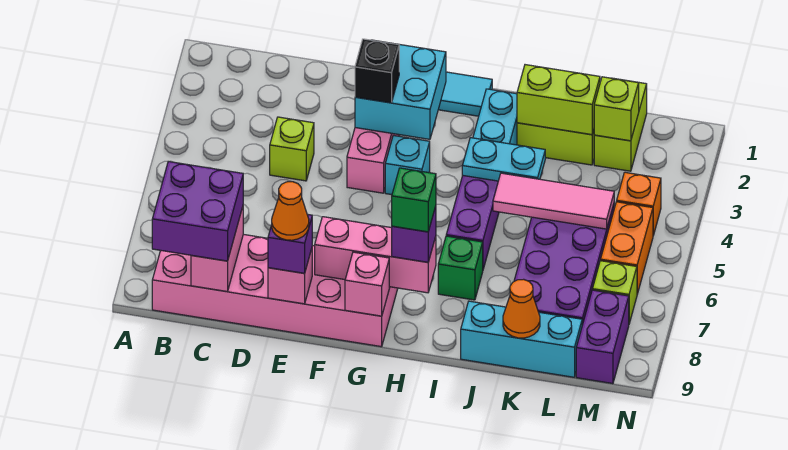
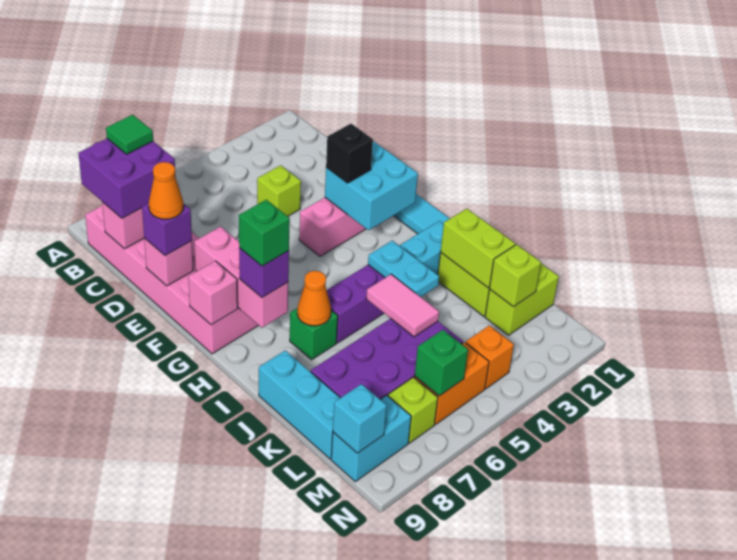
none -> green 1x1 tile [106,115,153,154]
cyan 1x1 brick [385,135,430,195] -> cyan 1x1 brick moved to [333,384,387,453]
pink 1x3 tile [493,173,614,229] -> pink 1x2 tile [366,274,439,337]
orange 1x1 cone [503,279,540,338] -> orange 1x1 cone moved to [297,271,331,326]
none -> green 1x1 brick [415,330,468,396]
purple 1x2 brick [576,290,629,384] -> cyan 1x2 brick [331,395,411,482]

